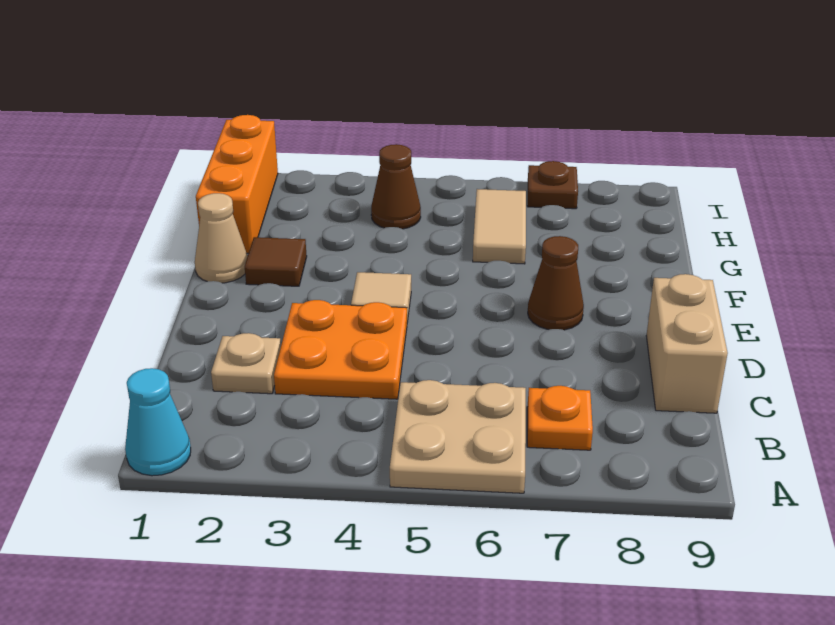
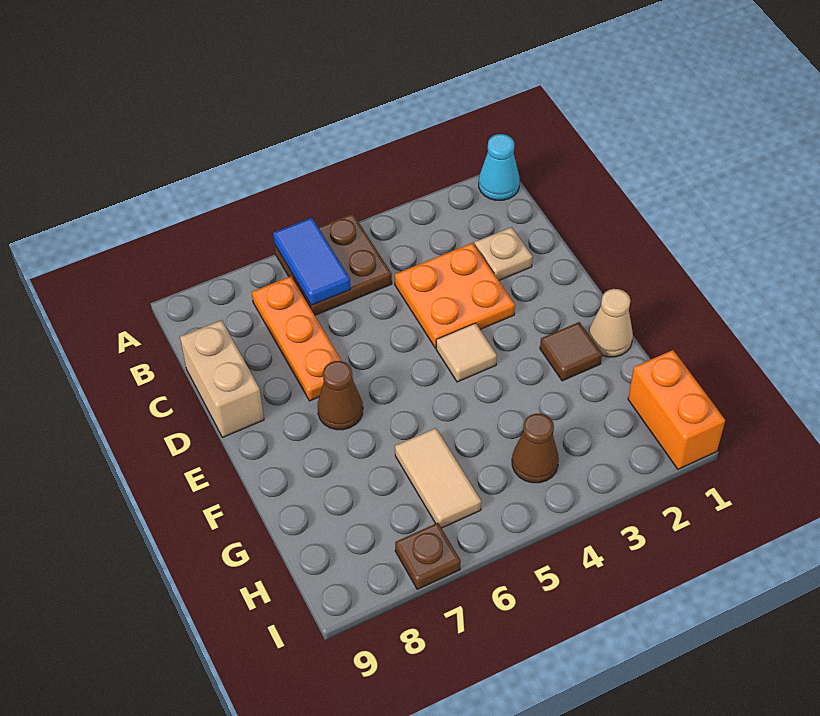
tan 2x2 plate [390,380,526,493] -> brown 2x2 plate [275,214,392,315]
none -> blue 1x2 tile [273,218,351,305]
orange 1x1 plate [527,386,593,450] -> orange 1x3 plate [252,276,341,401]
orange 1x3 brick [196,115,278,253] -> orange 1x2 brick [628,350,725,469]

